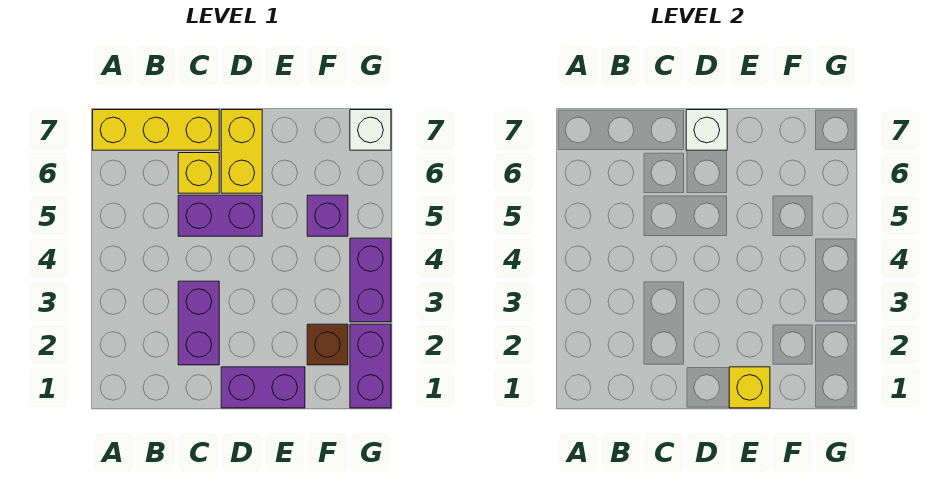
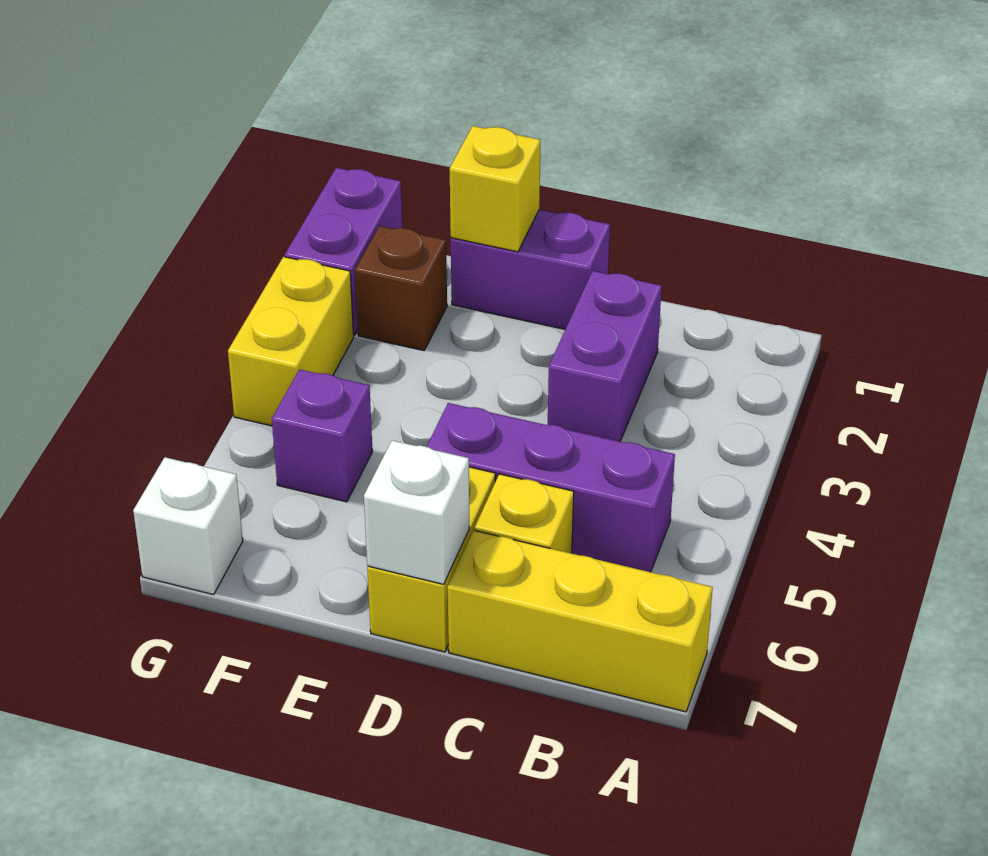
purple 1x2 brick [178,195,262,236] -> purple 1x3 brick [426,403,675,572]
purple 1x2 brick [350,238,391,322] -> yellow 1x2 brick [228,257,354,426]

